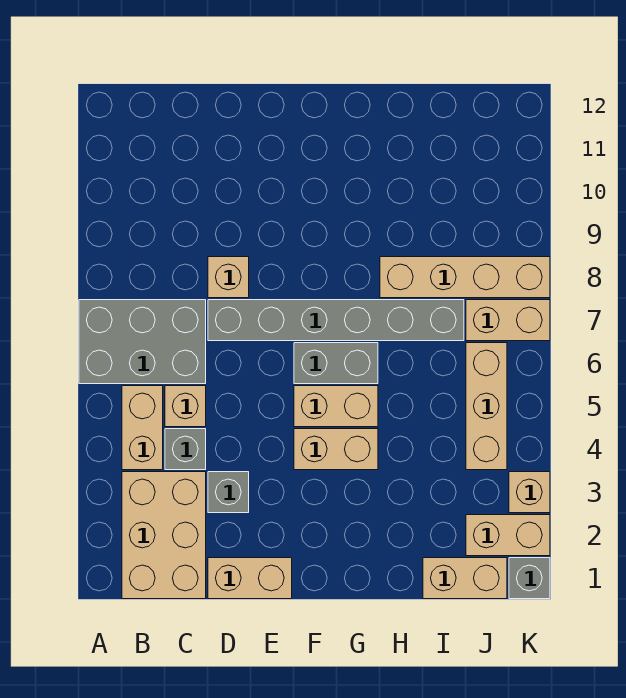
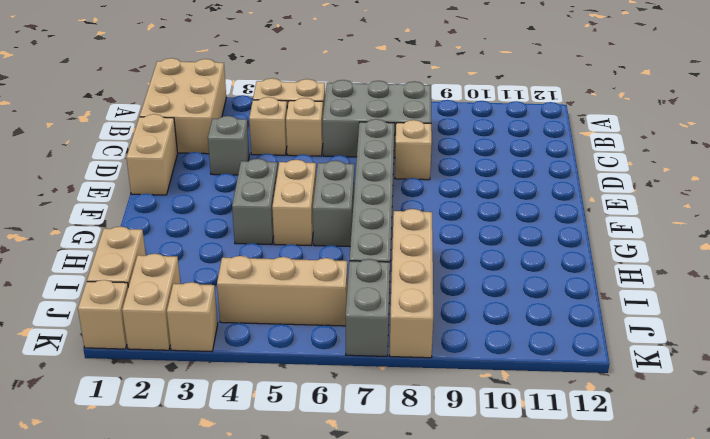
grey 2x3 brick [79,300,206,384] -> grey 2x3 brick turned to [323,80,431,158]
tan 2x3 brick [122,472,206,599] -> tan 2x3 brick turned to [140,58,226,154]
grey 1x1 brick [165,429,206,470] -> tan 1x1 brick [249,97,287,155]
tan 1x2 brick [294,429,378,470] -> grey 1x2 brick [232,159,278,245]
tan 1x2 brick [466,300,550,341] -> grey 1x2 brick [346,259,390,356]
grey 1x1 brick [509,558,550,599] -> tan 1x1 brick [78,280,128,349]

